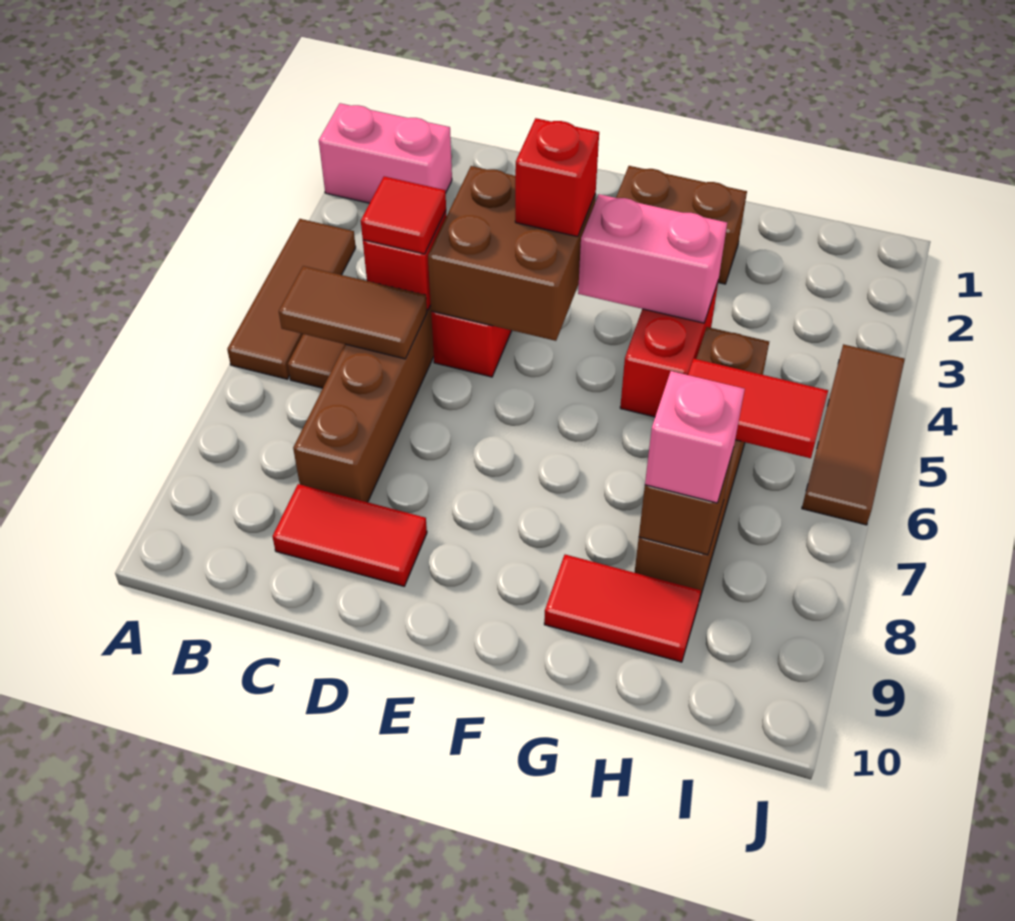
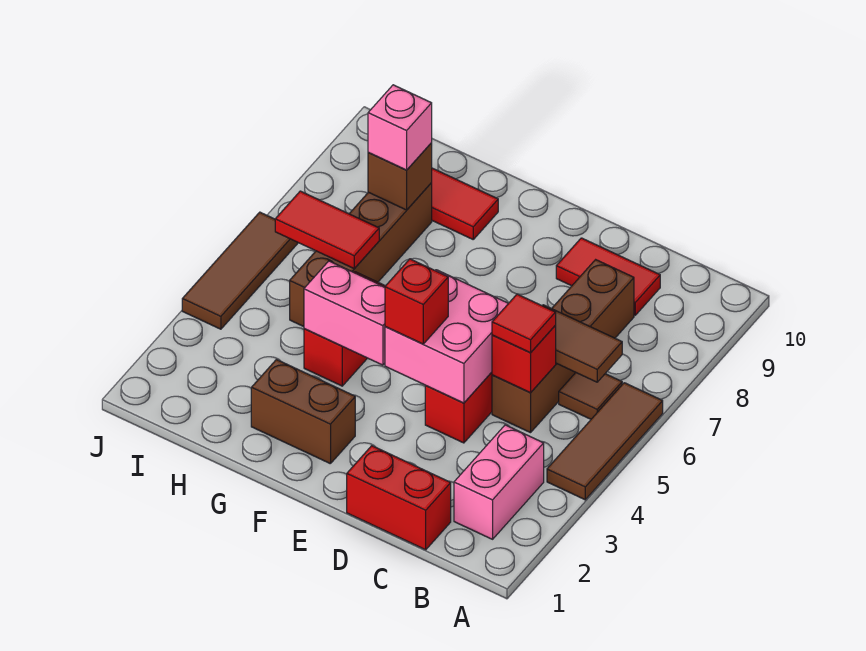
pink 1x2 brick [319,103,452,203] -> pink 1x2 brick turned to [454,425,544,539]
none -> red 1x2 brick [347,446,451,550]
brown 2x2 brick [428,166,596,341] -> pink 2x2 brick [385,270,508,403]

